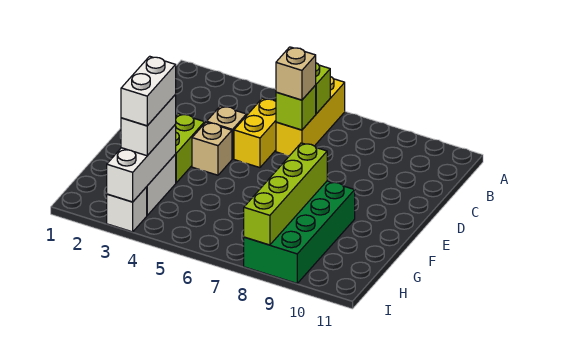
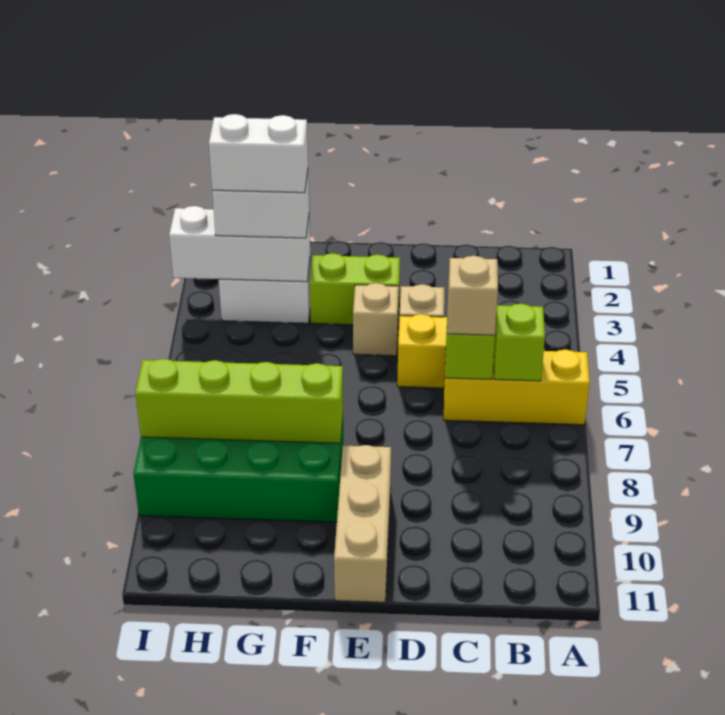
none -> tan 1x3 brick [334,445,391,602]
white 1x1 brick [107,187,147,232] -> none

